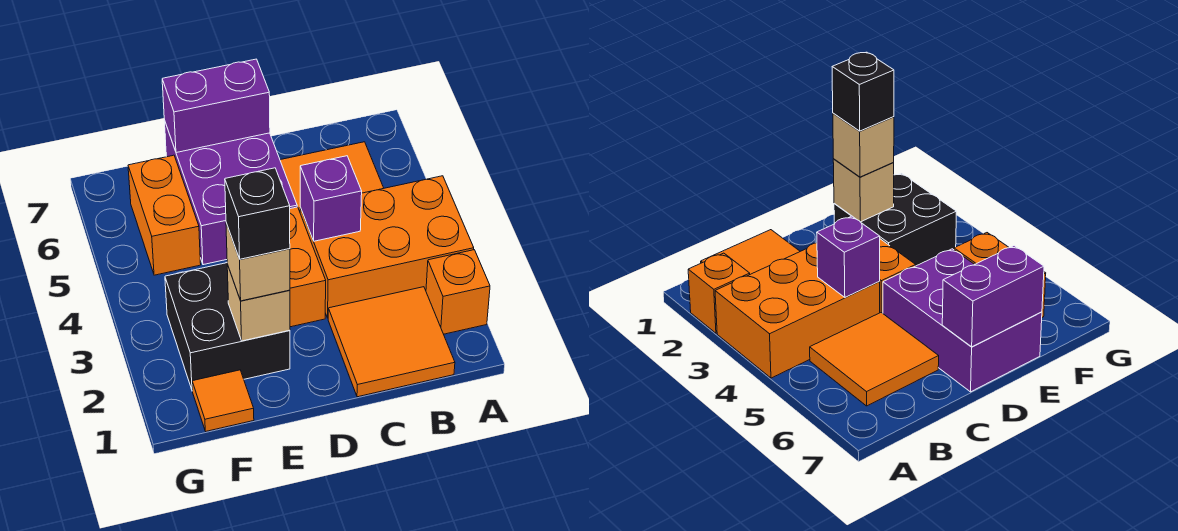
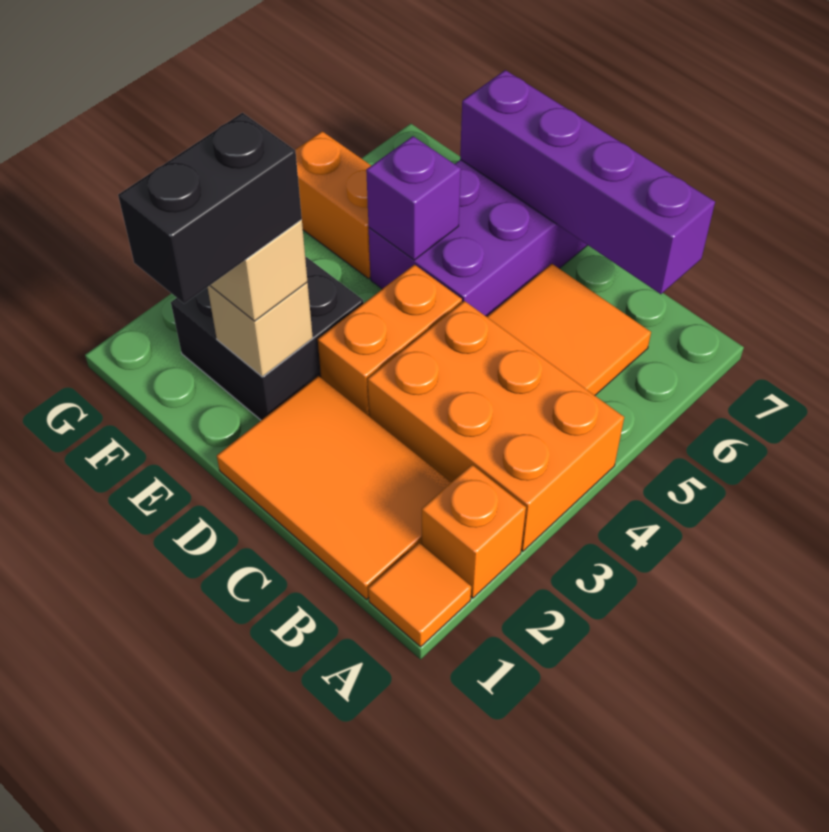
orange 2x2 tile [328,287,455,397] -> orange 2x3 tile [217,376,451,599]
purple 1x1 brick [300,156,362,241] -> purple 1x1 brick moved to [366,136,461,260]
purple 1x2 brick [162,59,270,153] -> purple 1x4 brick [460,70,715,294]
black 1x1 brick [225,168,290,259] -> black 1x2 brick [118,113,302,304]
orange 1x1 tile [192,370,254,431] -> orange 1x1 tile moved to [368,543,471,647]
orange 1x2 brick [128,155,201,275] -> orange 1x2 brick turned to [295,131,371,278]

